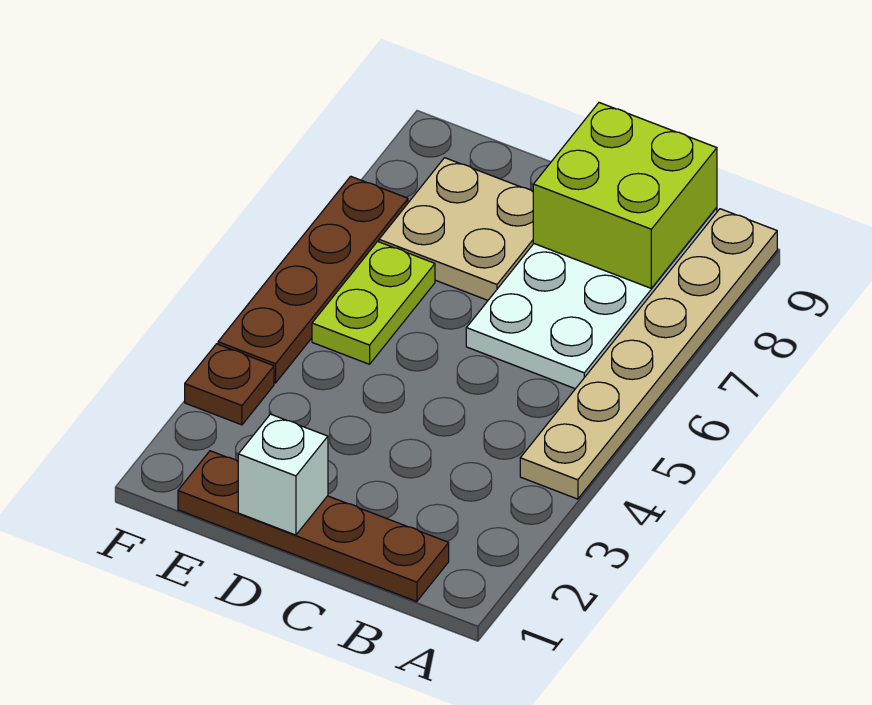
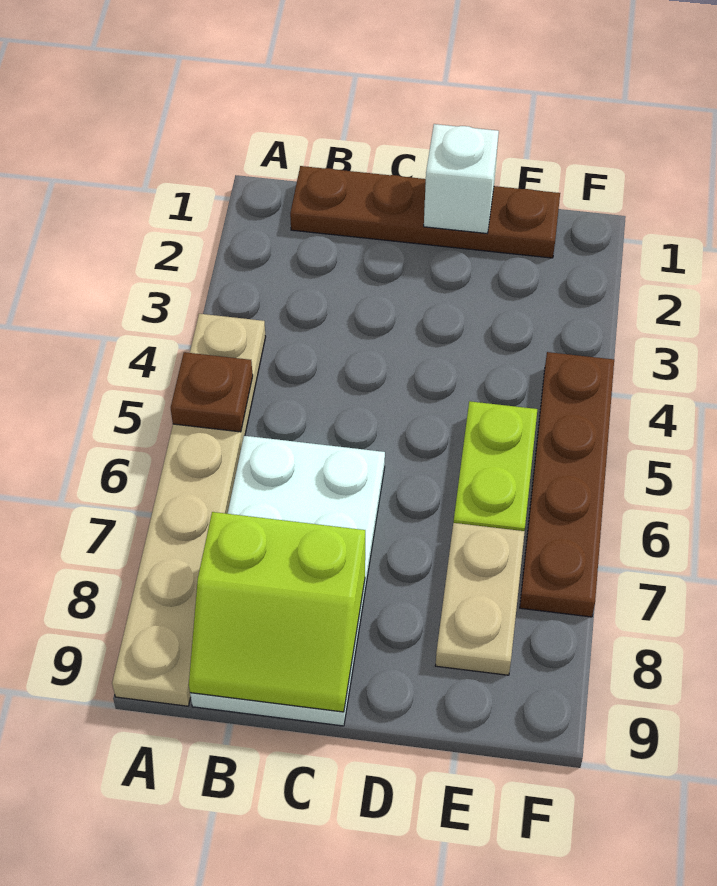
lime 2x2 brick [533,103,717,288] -> lime 2x2 slope [189,512,365,712]
tan 2x2 plate [379,158,534,300] -> tan 1x2 plate [435,523,525,675]
brown 1x1 plate [185,344,274,425] -> brown 1x1 plate moved to [171,352,253,432]

